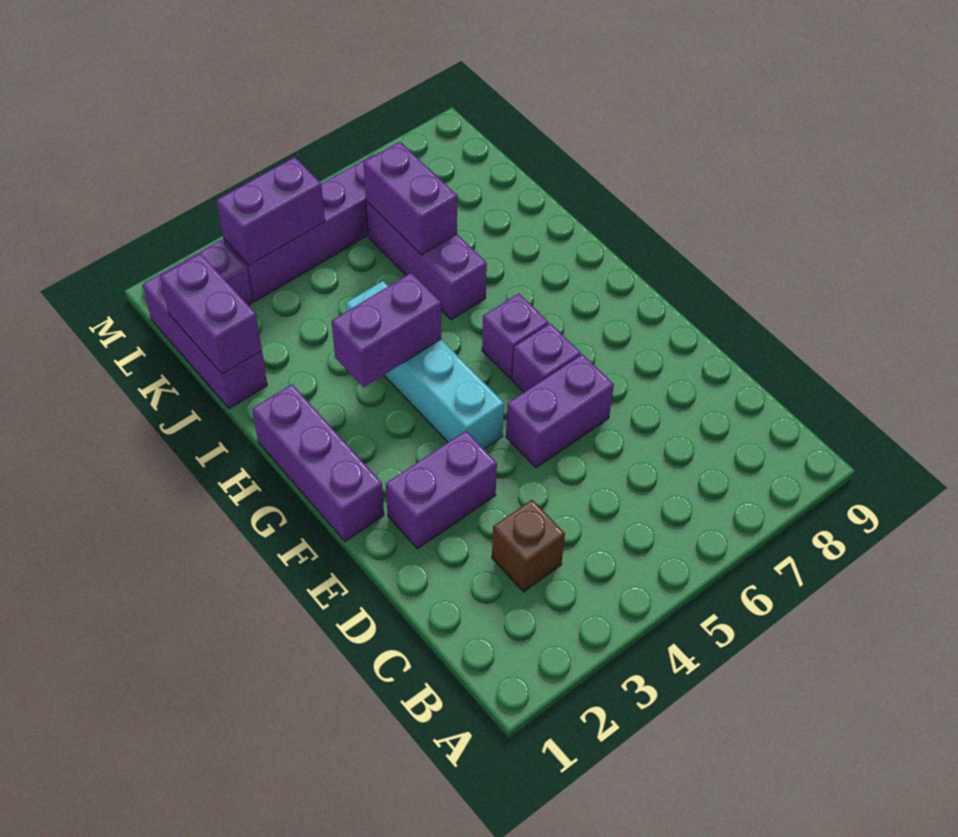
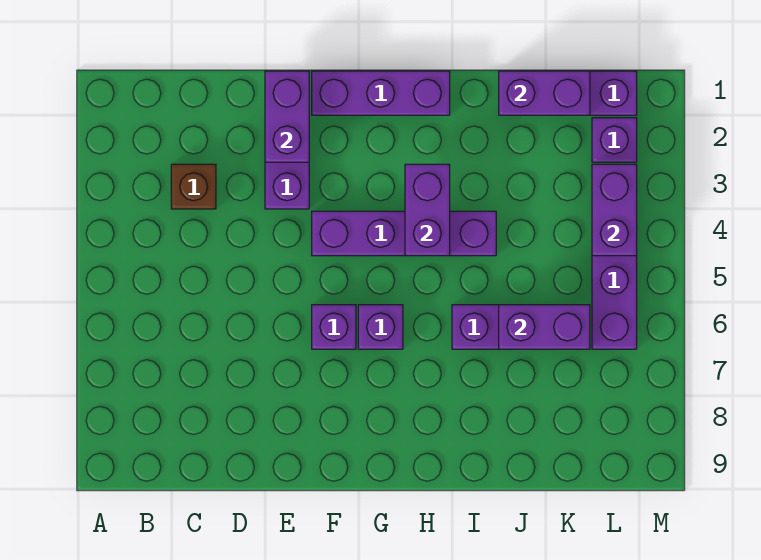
purple 1x2 brick [506,354,614,468] -> purple 1x2 brick moved to [265,71,309,162]
cyan 1x4 brick [346,281,504,449] -> purple 1x4 brick [312,211,496,256]

